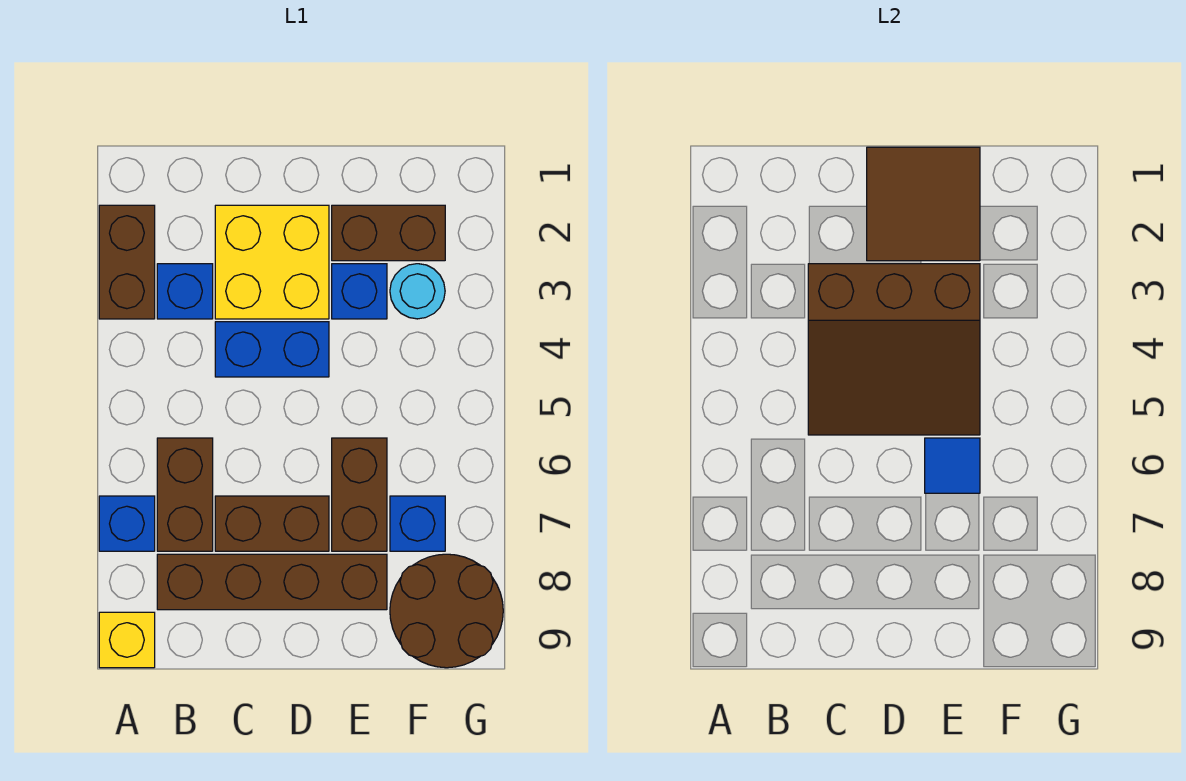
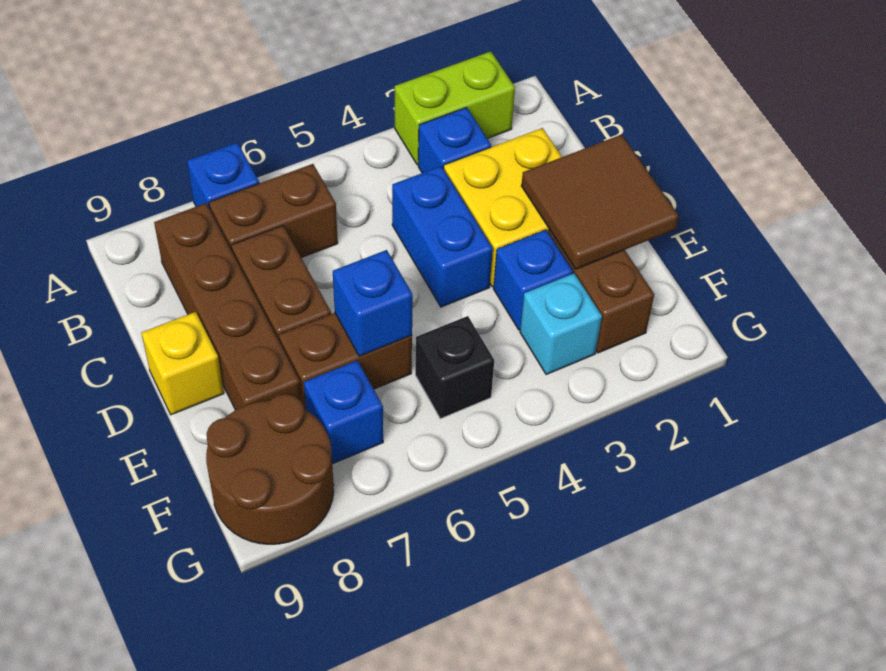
brown 1x2 brick [99,205,155,319] -> lime 1x2 brick [395,51,515,165]
yellow 1x1 brick [99,612,155,668] -> yellow 1x1 brick moved to [142,312,224,415]
brown 3x3 slope [808,264,980,435] -> none
blue 1x1 tile [925,438,980,493] -> blue 1x1 brick [333,250,413,356]
cyan 1x1 round brick [390,264,445,319] -> cyan 1x1 brick [520,273,602,375]
none -> black 1x1 brick [415,316,494,419]

